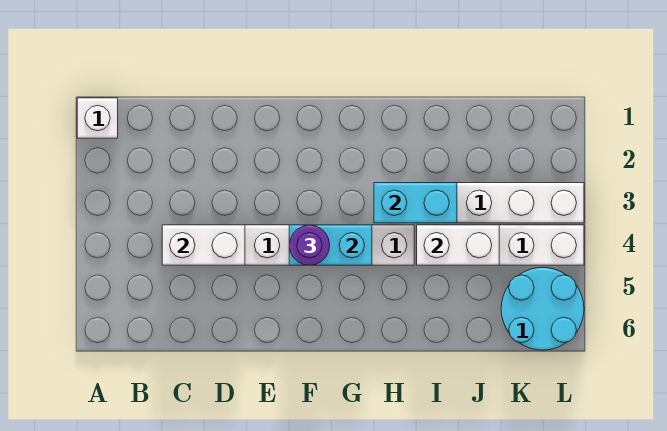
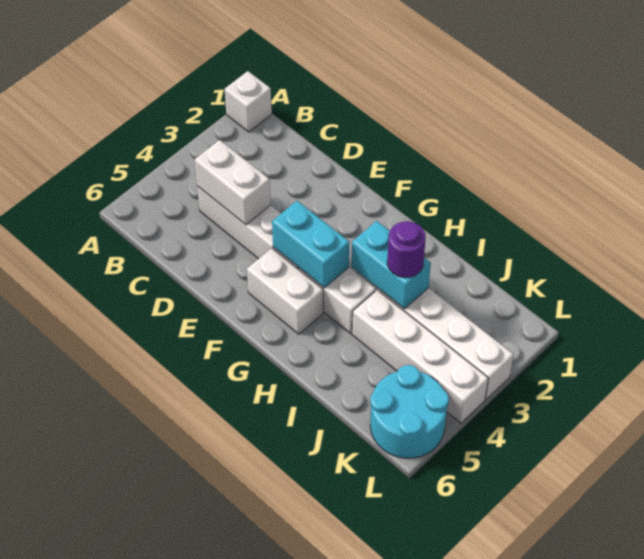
purple 1x1 round brick [289,225,330,265] -> purple 1x1 round brick moved to [387,221,426,277]
white 1x2 brick [417,225,499,265] -> white 1x2 brick moved to [247,248,323,334]

